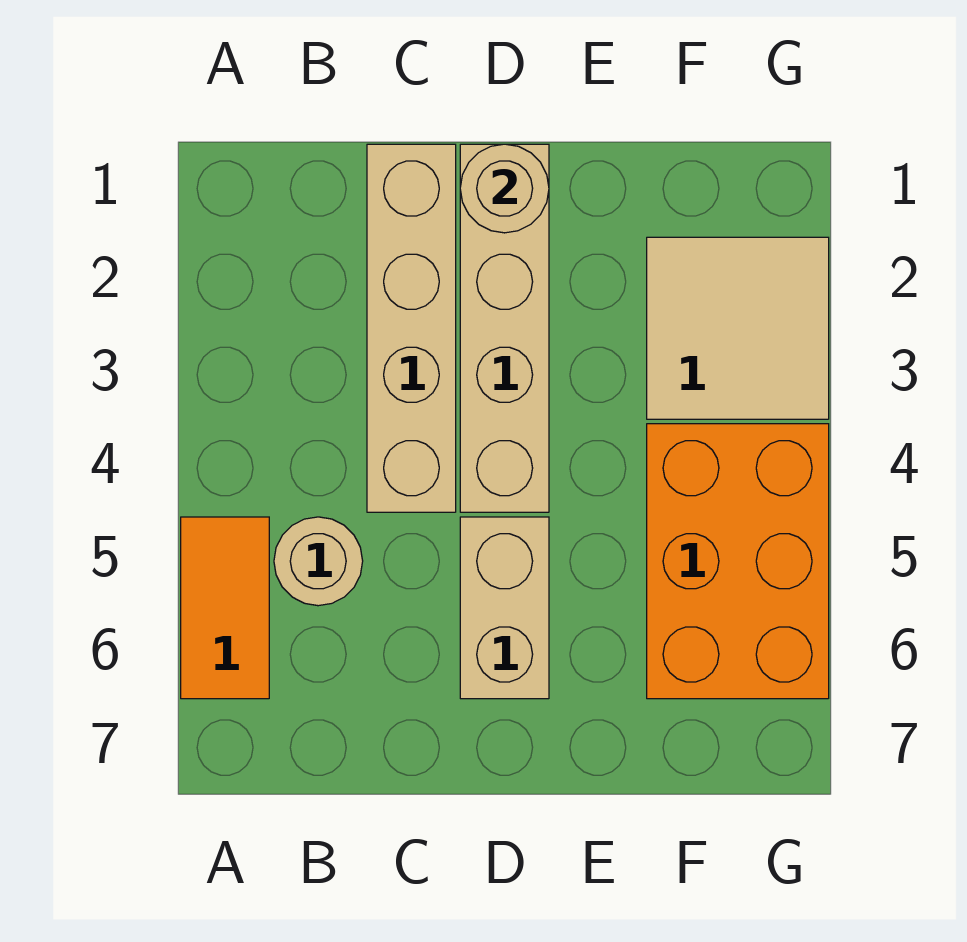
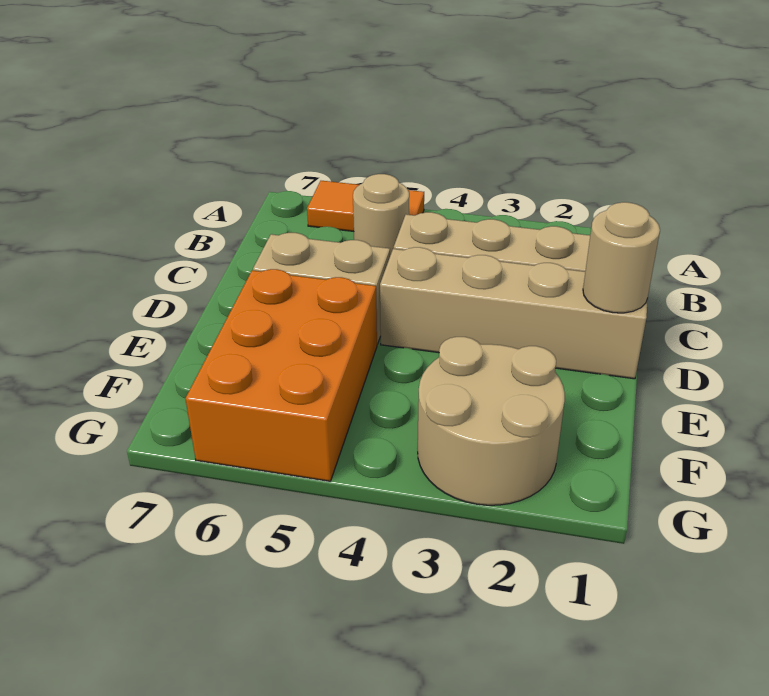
tan 2x2 tile [647,237,829,419] -> tan 2x2 round brick [418,337,565,505]
orange 2x3 brick [647,424,829,699] -> orange 2x3 brick turned to [185,269,377,481]

